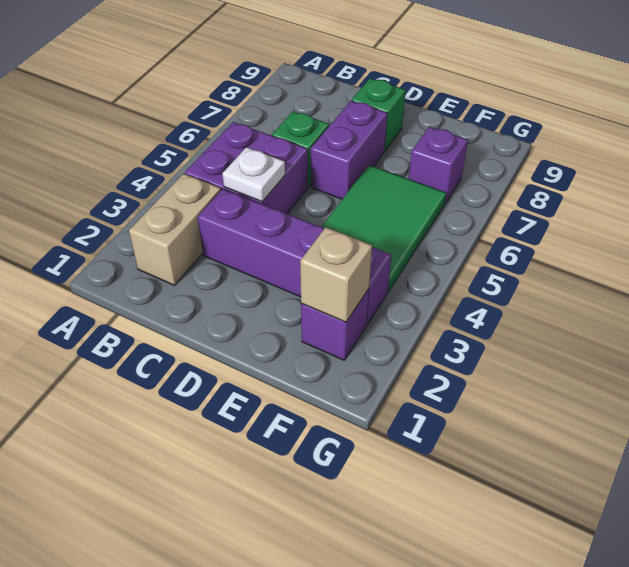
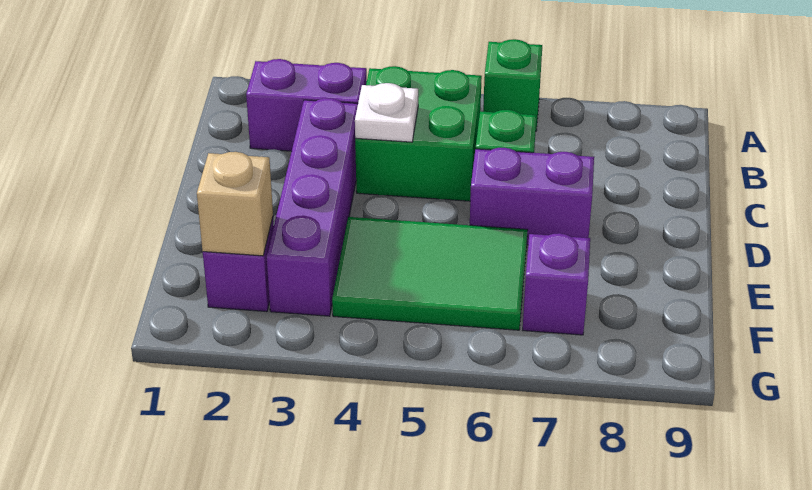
tan 1x2 brick [129,174,221,285] -> purple 1x2 brick [246,59,367,151]
purple 2x2 brick [185,122,308,214] -> green 2x2 brick [355,66,482,201]
green 1x1 brick [352,78,406,151] -> green 1x1 brick moved to [483,39,542,130]

